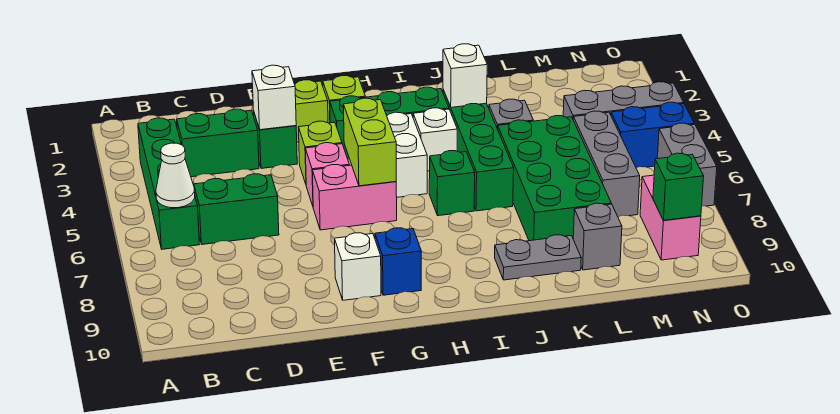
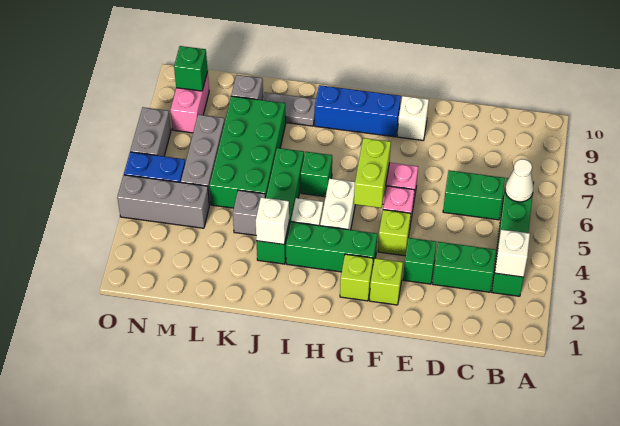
white 1x1 brick [252,65,296,130] -> white 1x1 brick moved to [495,230,530,277]
blue 1x1 brick [375,228,421,295] -> blue 1x3 brick [315,85,401,137]

